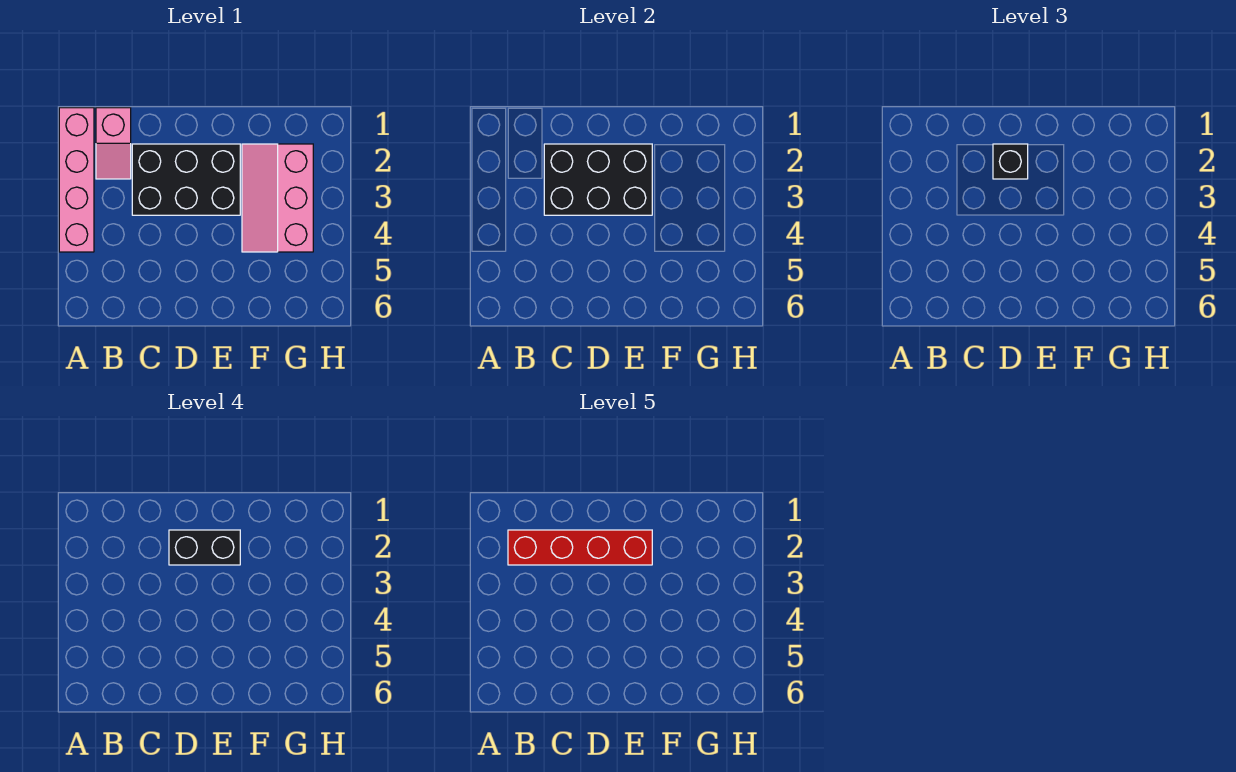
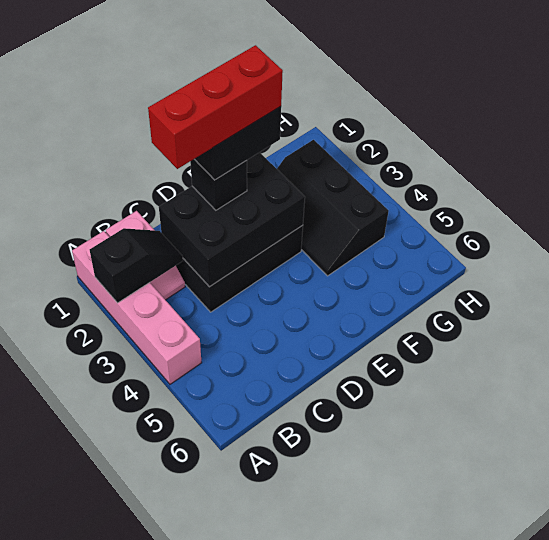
none -> black 1x2 slope [90,228,183,303]
red 1x4 brick [508,530,652,565] -> red 1x3 brick [148,45,283,169]
pink 2x3 slope [242,144,313,252] -> black 2x3 slope [277,140,389,276]

